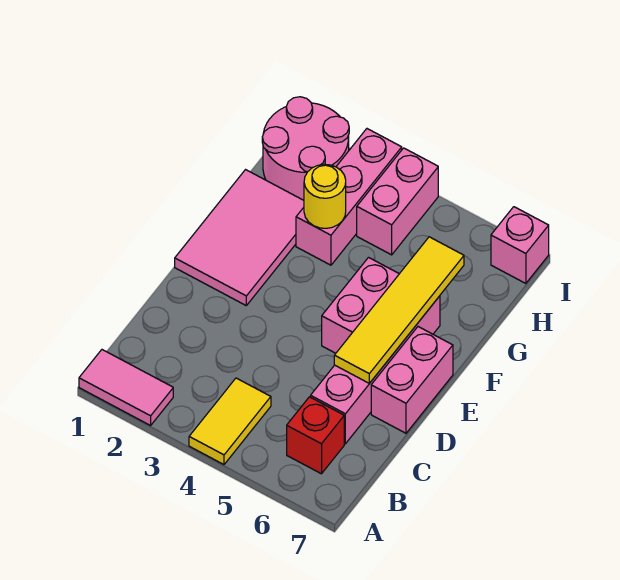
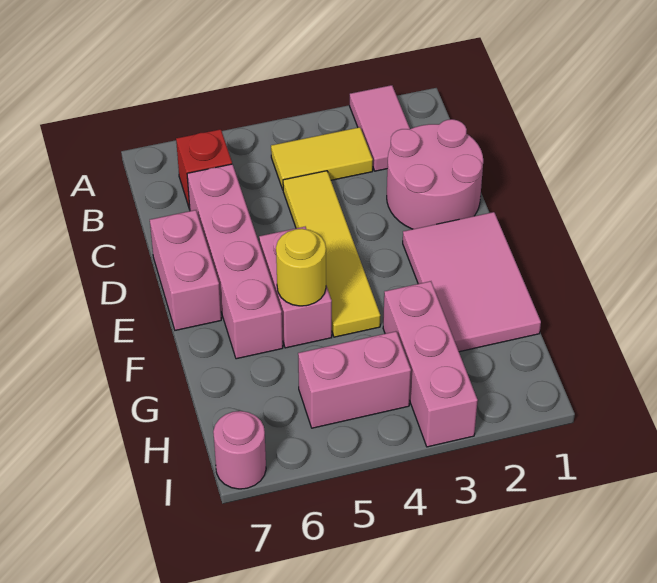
pink 1x2 tile [79,350,173,425] -> pink 1x2 tile turned to [349,85,410,171]
yellow 1x2 tile [189,378,271,465] -> yellow 1x2 tile turned to [271,127,373,189]
yellow 1x4 tile [334,237,464,383] -> yellow 1x4 tile moved to [283,171,380,337]
yellow 1x1 round brick [304,164,346,228] -> yellow 1x1 round brick moved to [276,229,326,306]
pink 2x2 round brick [262,97,349,200] -> pink 2x2 round brick moved to [387,119,483,229]
pink 1x2 brick [357,148,438,255] -> pink 1x2 brick turned to [298,331,411,428]
pink 1x1 brick [491,207,549,284] -> pink 1x1 round brick [213,411,266,489]

